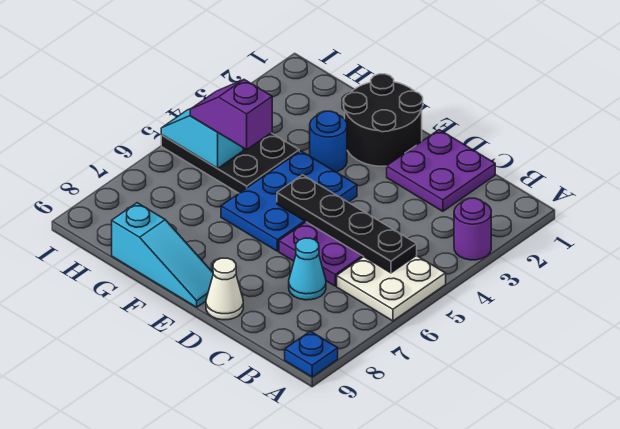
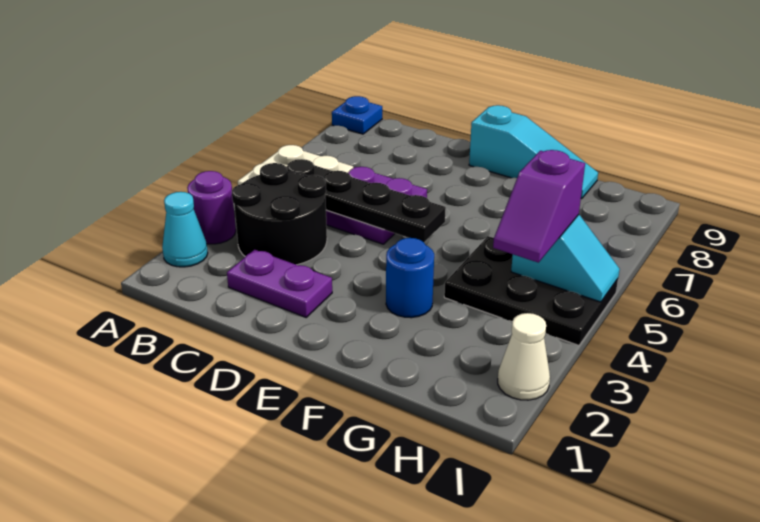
purple 2x2 plate [387,130,495,211] -> purple 1x2 plate [227,250,332,317]
cyan 1x1 cone [289,238,326,300] -> cyan 1x1 cone moved to [162,192,208,267]
white 1x1 cone [206,258,243,320] -> white 1x1 cone moved to [498,313,550,400]
black 2x2 round brick [344,74,423,166] -> black 2x2 round brick moved to [232,163,327,265]
blue 2x3 plate [221,151,357,251] -> none
cyan 1x3 slope [112,203,213,307] -> cyan 1x3 slope turned to [469,105,598,199]
purple 1x2 slope [190,80,272,150] -> purple 1x2 slope turned to [493,150,585,263]

